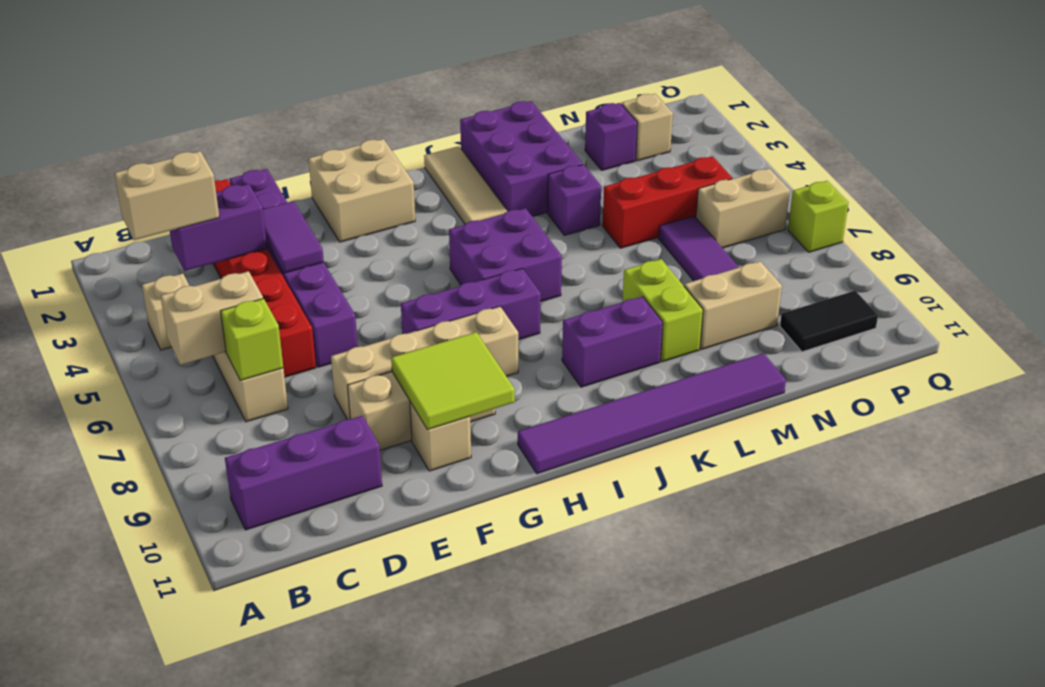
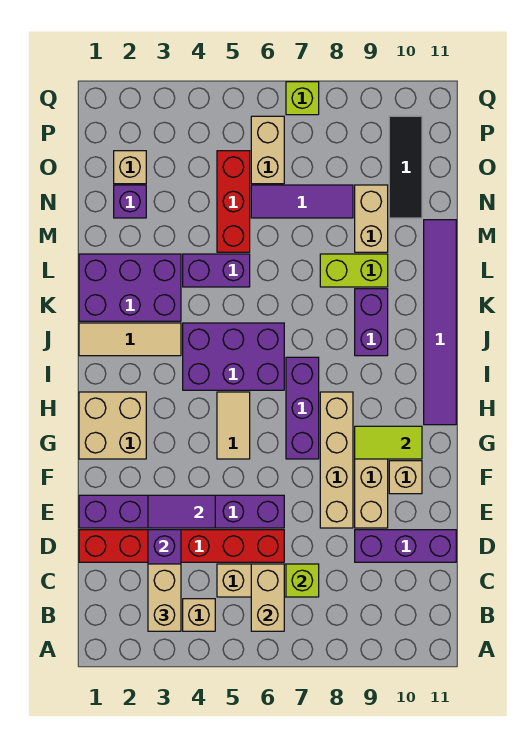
purple 1x3 brick [225,416,382,530] -> purple 1x3 brick turned to [355,530,456,562]
lime 2x2 tile [391,332,515,430] -> lime 1x2 tile [355,426,422,459]
none -> tan 1x2 tile [217,392,250,459]
purple 2x2 brick [449,208,562,302] -> purple 2x3 brick [183,323,284,390]
purple 1x1 brick [547,165,601,235] -> purple 1x2 brick [183,254,250,287]
black 1x2 tile [780,291,878,352] -> black 1x3 tile [389,116,422,218]

